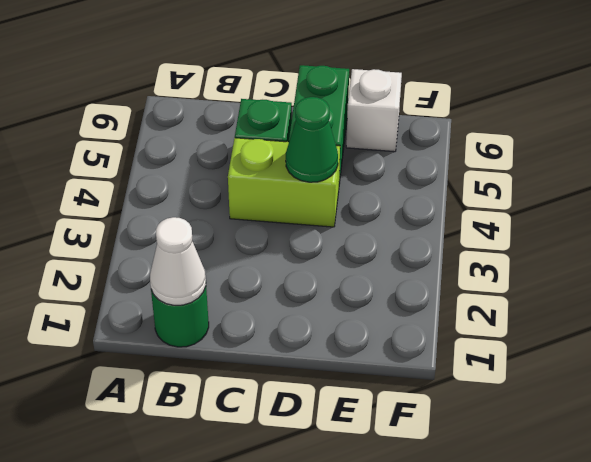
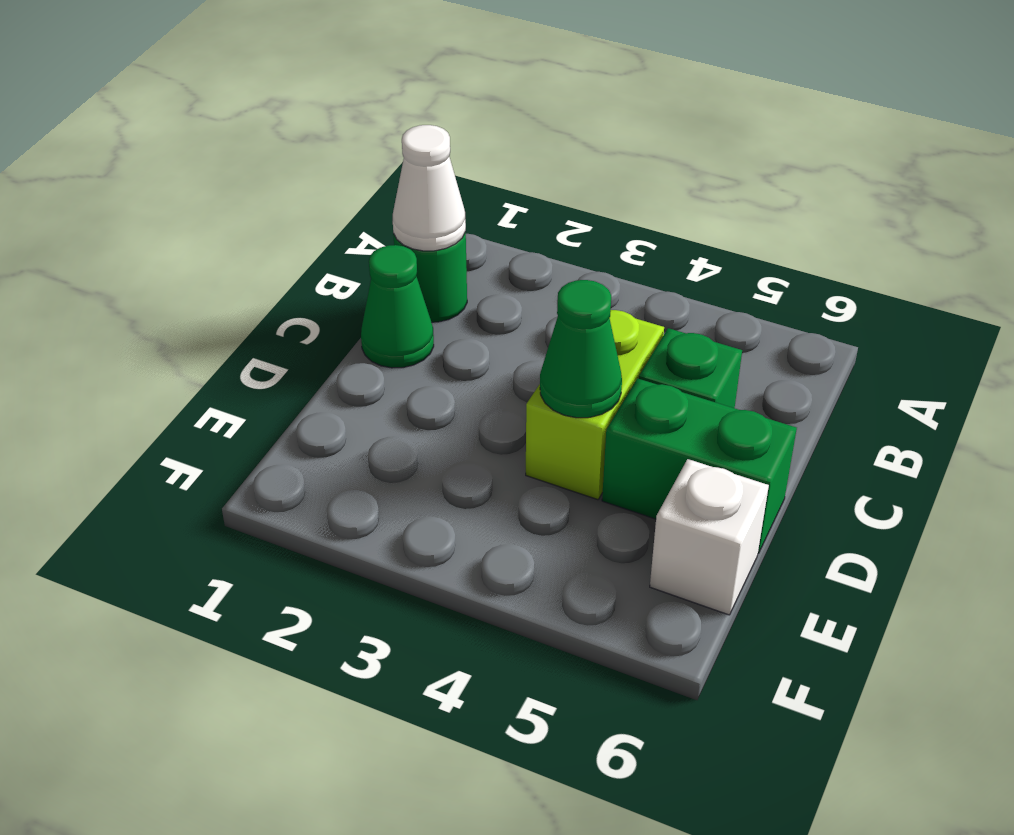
none -> green 1x1 cone [361,245,434,368]

